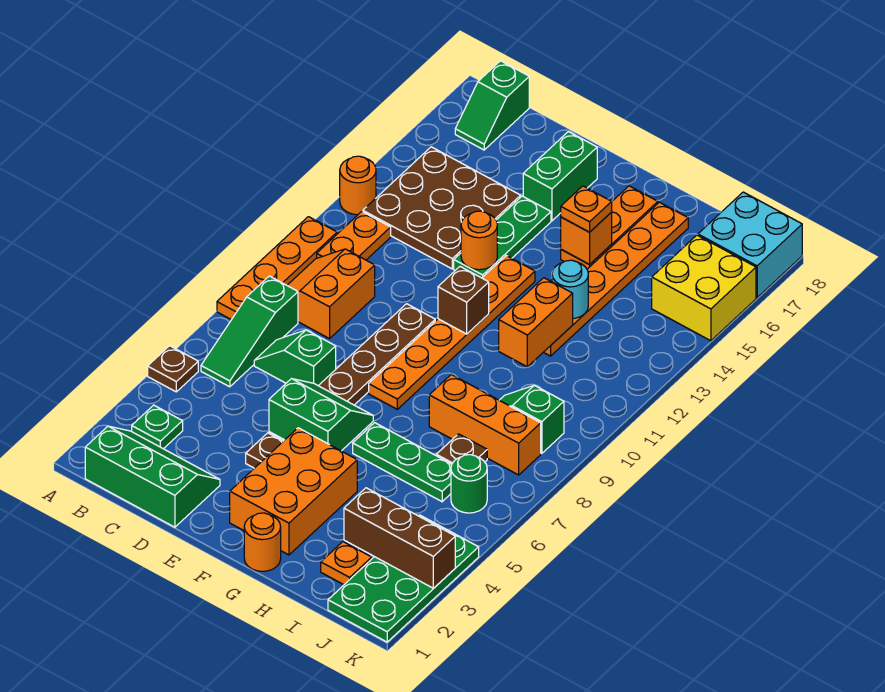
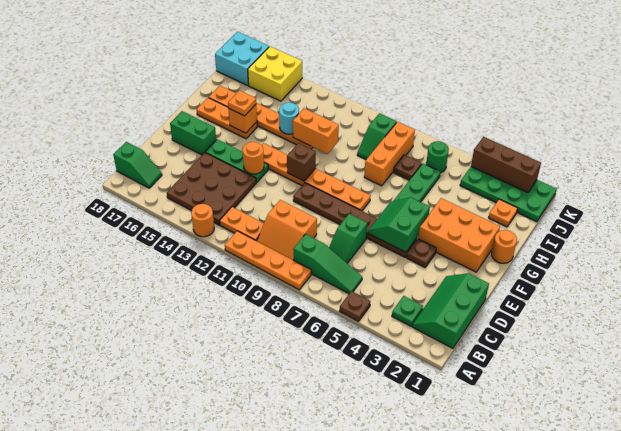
brown 1x3 brick [344,488,455,588] -> brown 1x3 brick turned to [471,137,541,193]

